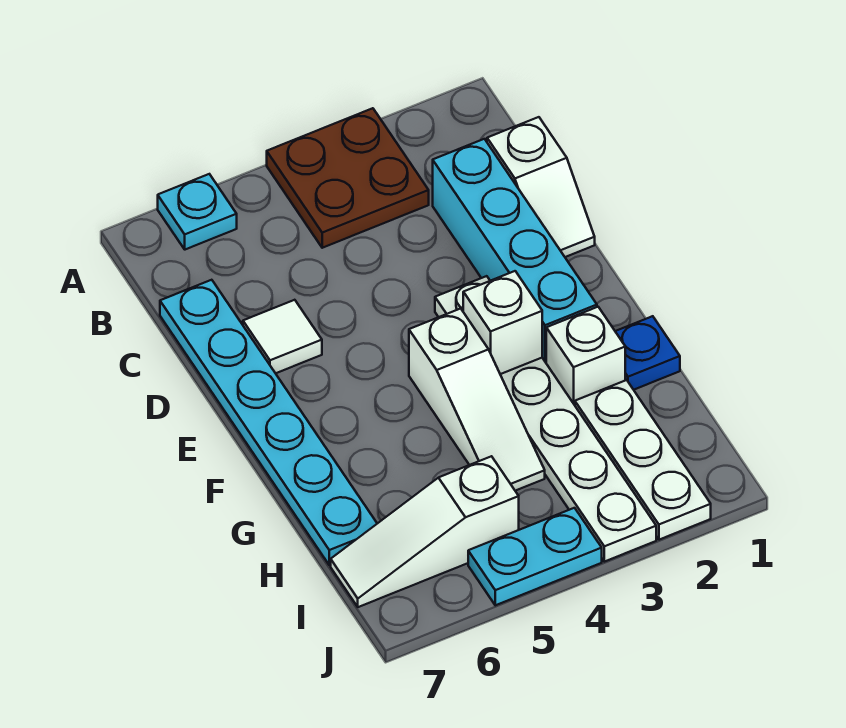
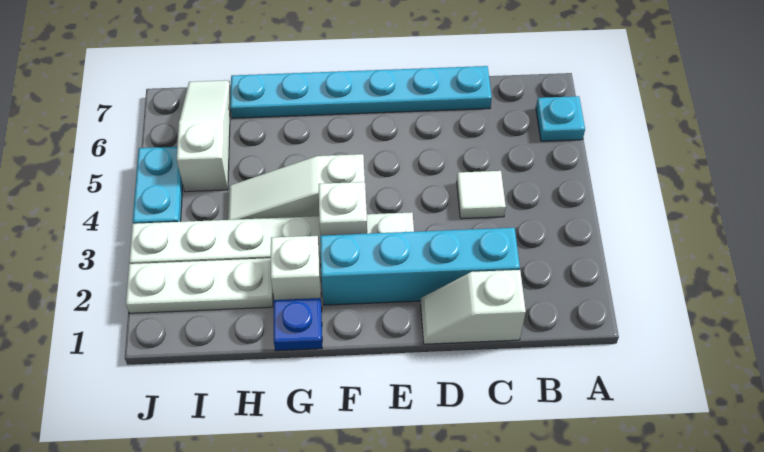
brown 2x2 plate [267,108,429,248] -> none
white 1x1 tile [243,300,322,373] -> white 1x1 tile moved to [457,171,506,219]

